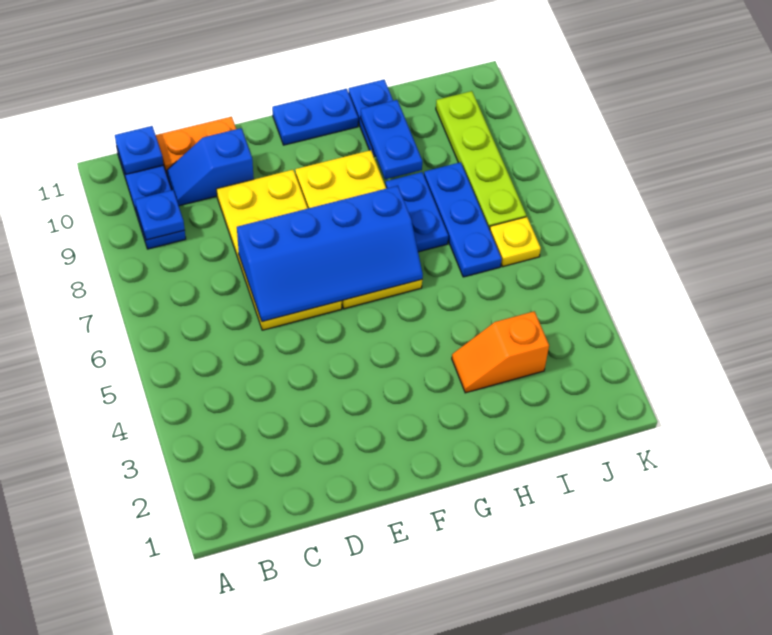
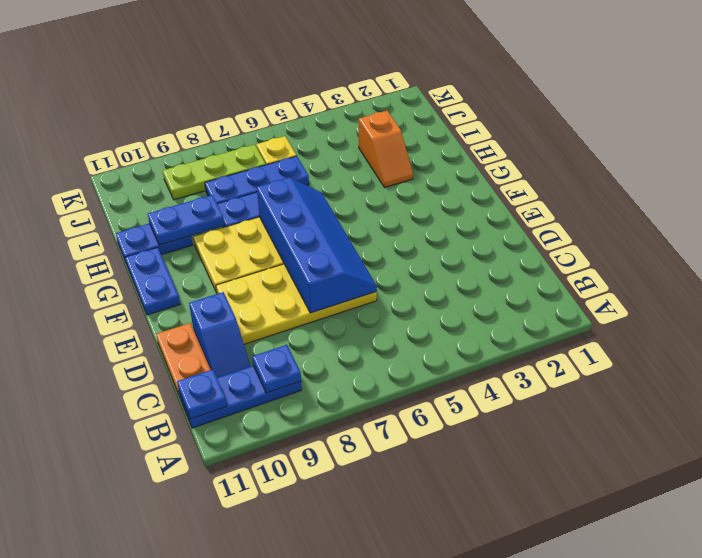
lime 1x4 plate [436,91,526,229] -> lime 1x3 plate [163,145,266,200]

